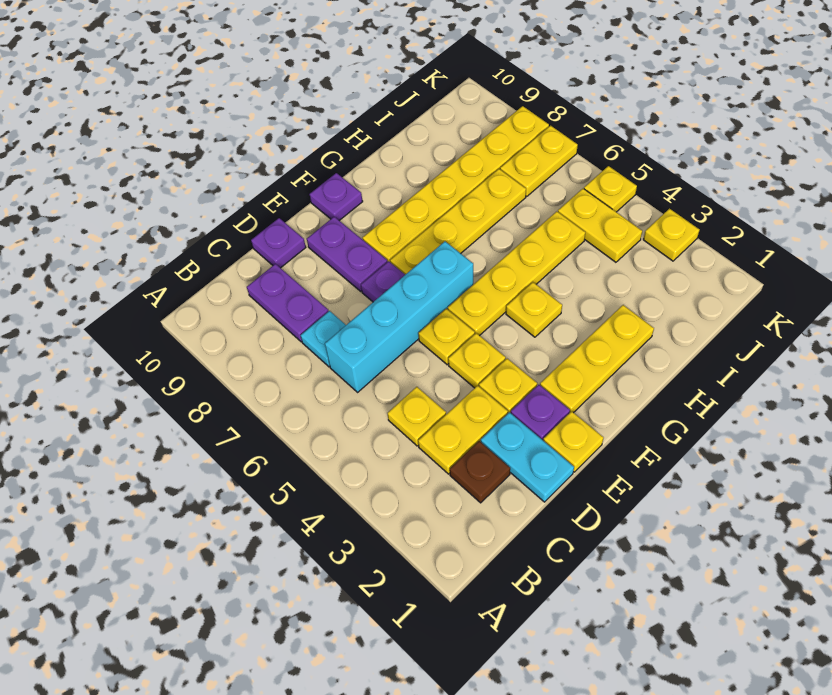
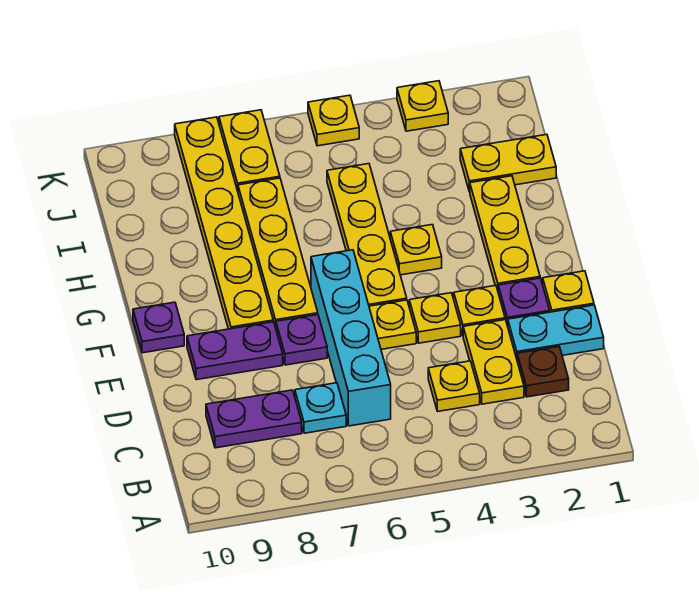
purple 1x1 plate [251,218,306,268] -> none
yellow 1x2 plate [558,189,642,262] -> yellow 1x2 plate moved to [460,134,556,192]

